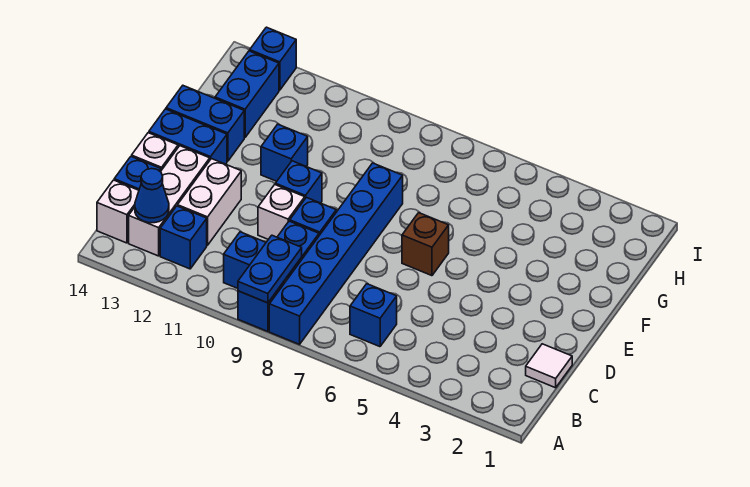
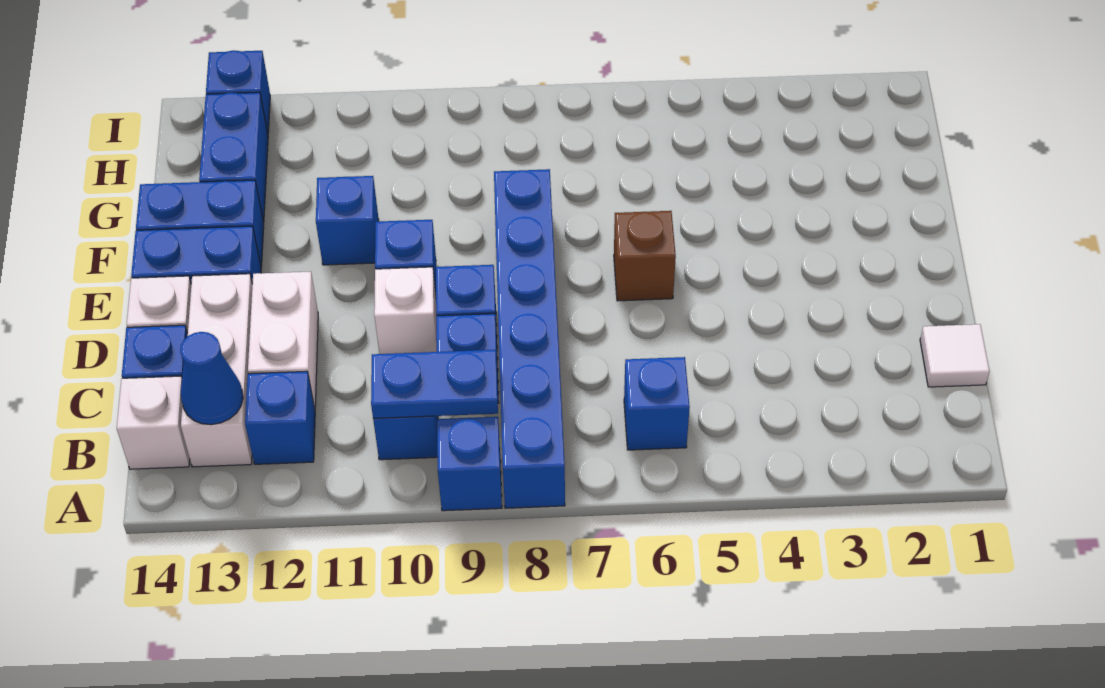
blue 1x2 plate [238,235,302,303] -> blue 1x2 plate turned to [371,350,498,418]

